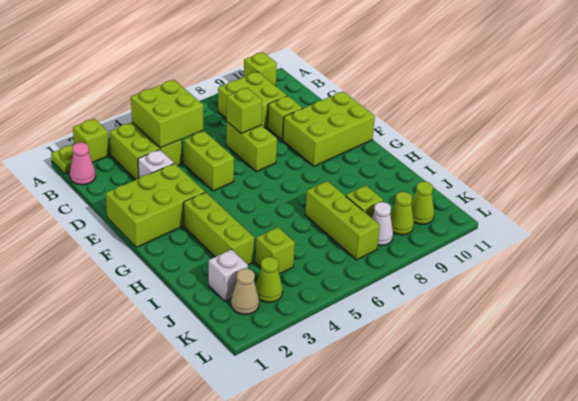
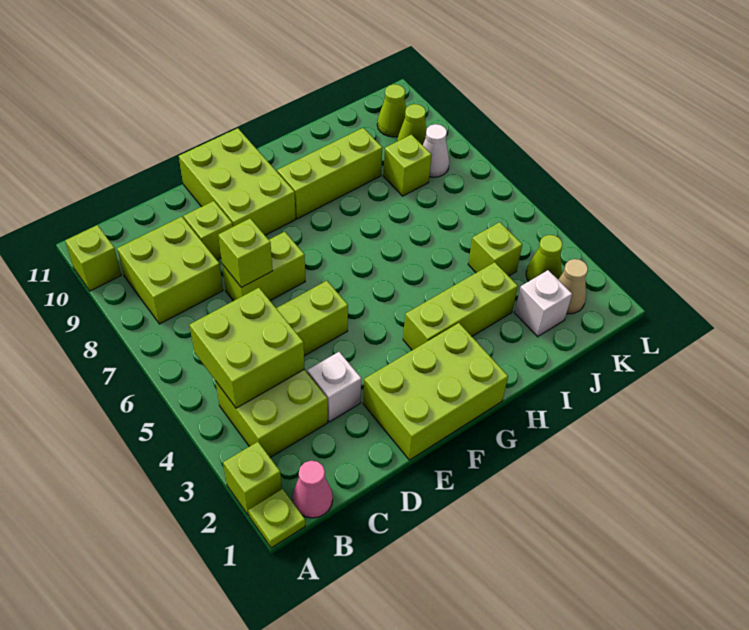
lime 2x3 brick [106,163,205,247] -> lime 2x3 brick turned to [363,323,508,460]
lime 1x3 brick [305,181,380,260] -> lime 1x3 brick moved to [277,128,383,219]

